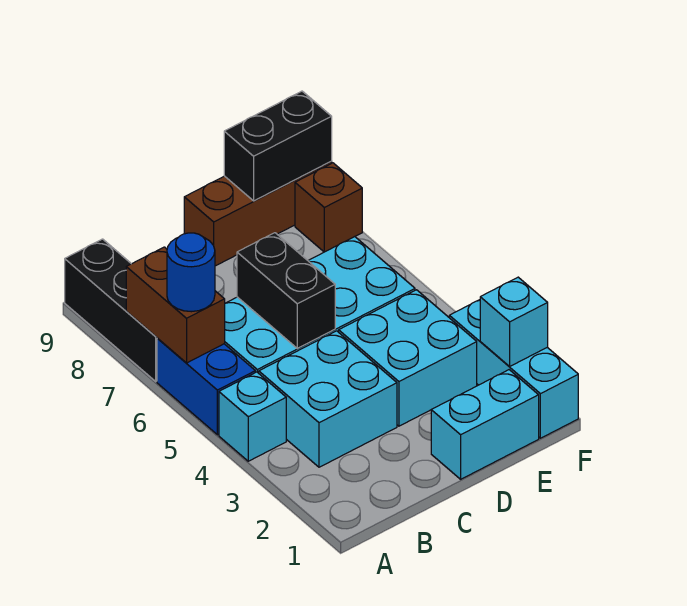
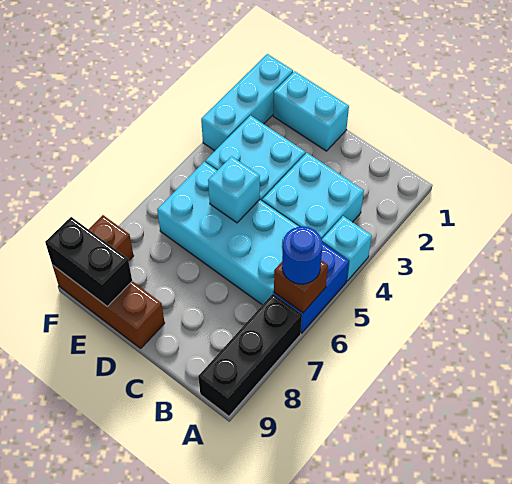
brown 1x2 brick [126,247,225,363] -> brown 1x1 brick [274,260,328,313]
black 1x2 brick [237,233,335,349] -> none
cyan 1x1 brick [480,277,548,367] -> cyan 1x1 brick moved to [208,156,260,223]

